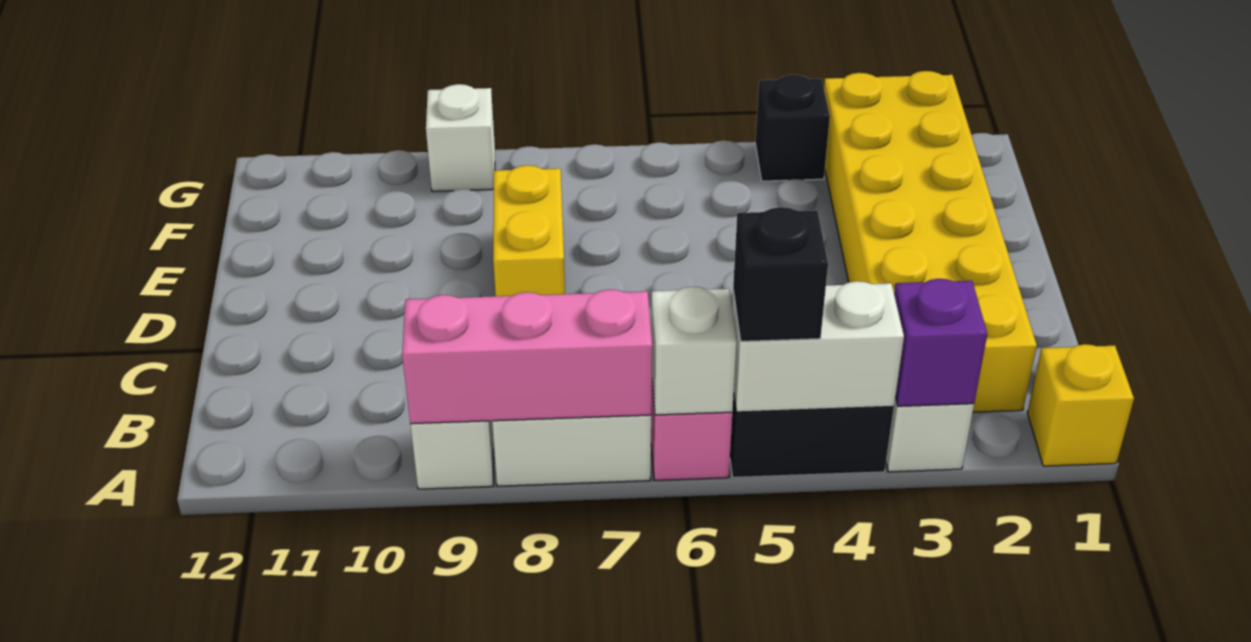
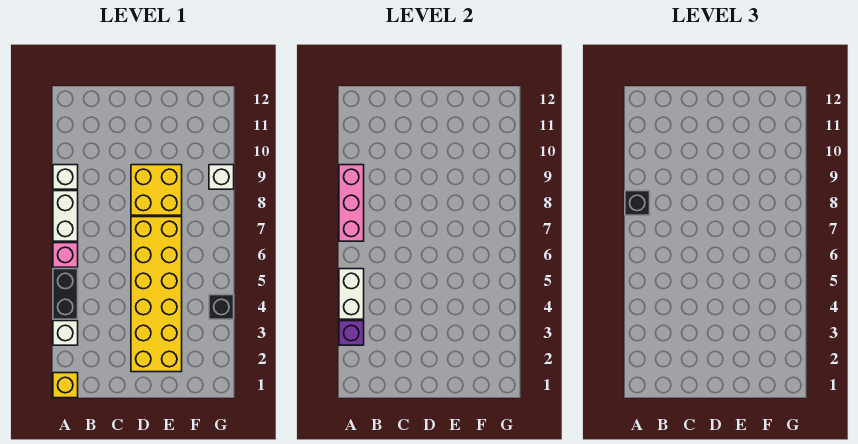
black 1x1 brick [733,207,828,341] -> black 1x1 brick moved to [625,191,650,215]
white 1x1 brick [651,287,737,415] -> none
yellow 2x6 brick [824,71,1037,412] -> yellow 2x6 brick turned to [131,217,182,372]
yellow 1x2 brick [493,165,565,296] -> yellow 2x2 brick [131,165,182,215]

